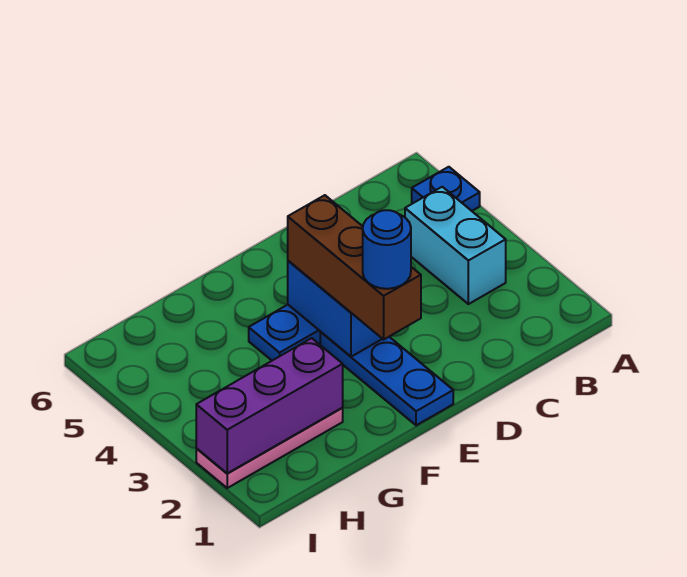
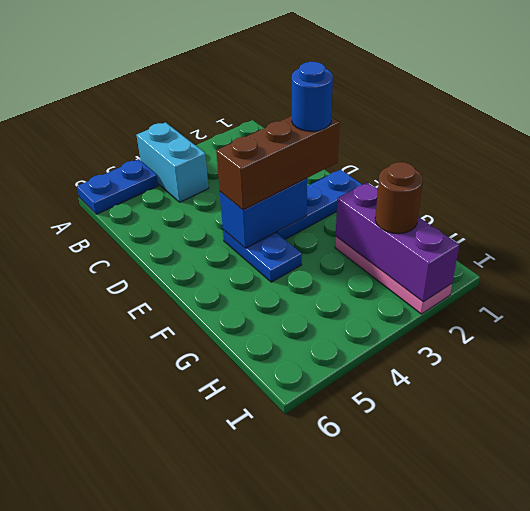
blue 1x1 plate [412,167,480,211] -> blue 1x2 plate [77,159,158,214]
cyan 1x2 brick [405,187,506,304] -> cyan 1x2 brick turned to [136,122,209,202]
none -> brown 1x1 round brick [375,162,423,234]

